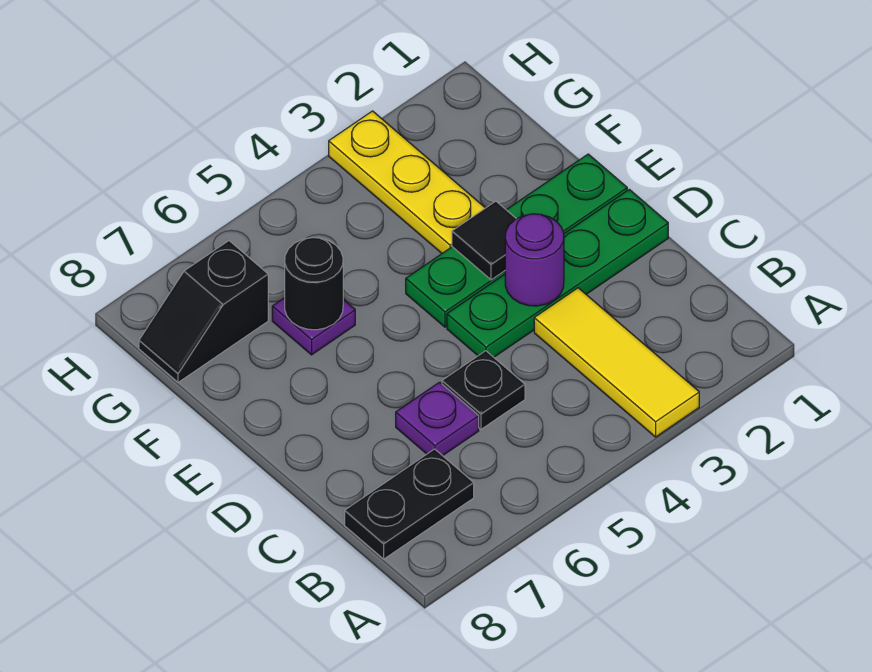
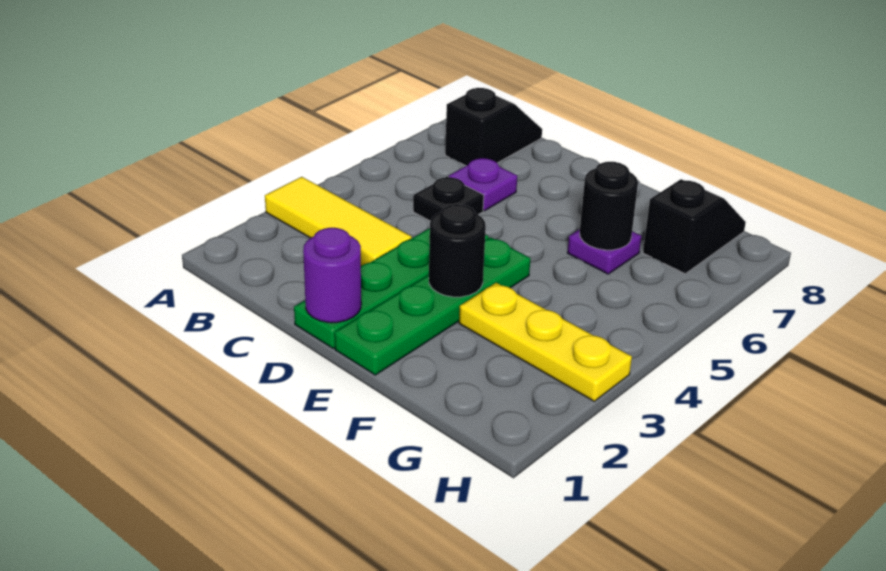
black 1x2 plate [345,449,474,559] -> black 1x2 slope [445,88,542,166]
purple 1x1 round brick [505,214,564,306] -> purple 1x1 round brick moved to [303,228,361,323]
black 1x1 tile [452,201,516,280] -> black 1x1 round brick [429,204,486,297]

